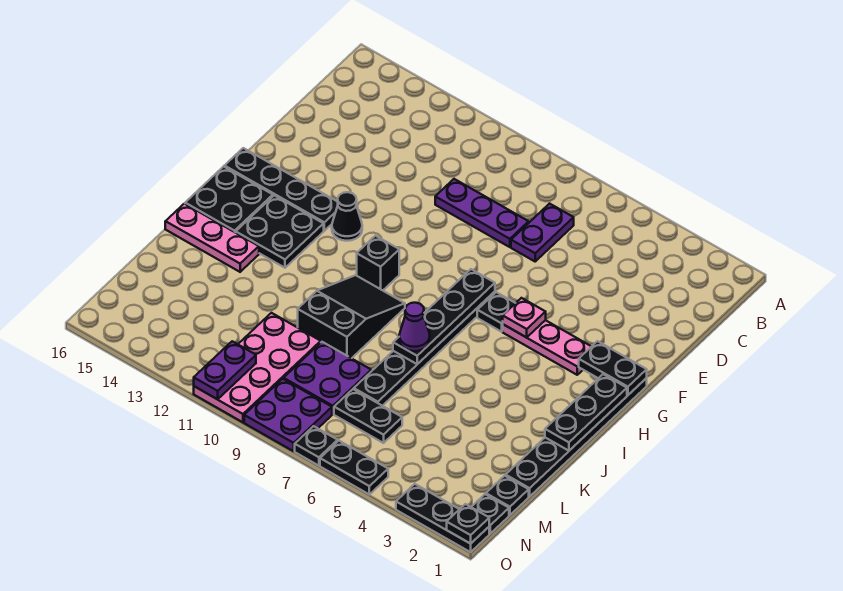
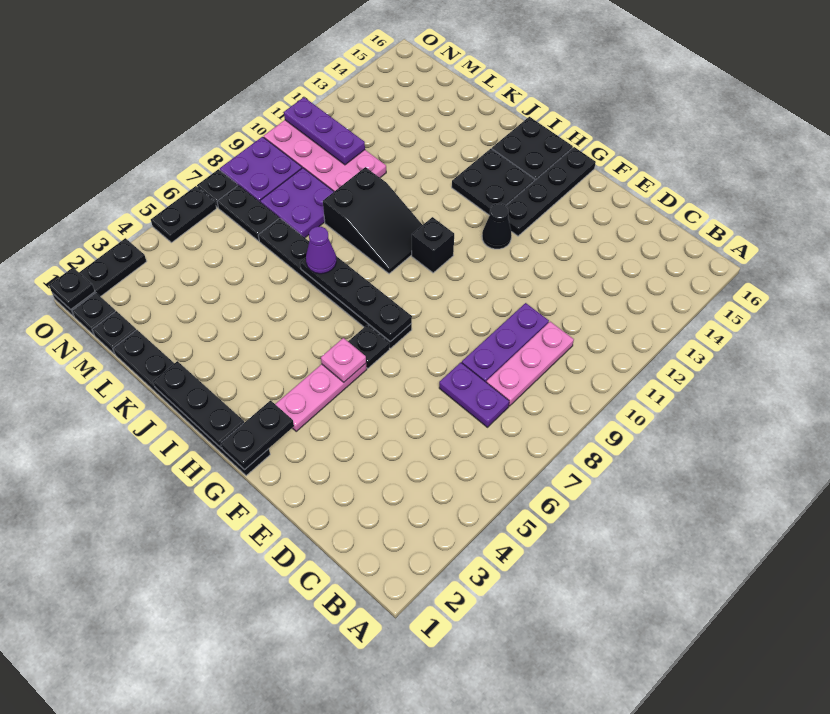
pink 1x3 plate [165,204,259,272] -> pink 1x3 plate moved to [486,322,574,406]
black 1x2 plate [334,389,402,443] -> black 1x2 plate turned to [217,185,279,241]
purple 1x2 plate [194,341,256,399] -> purple 1x3 plate [284,97,365,165]

